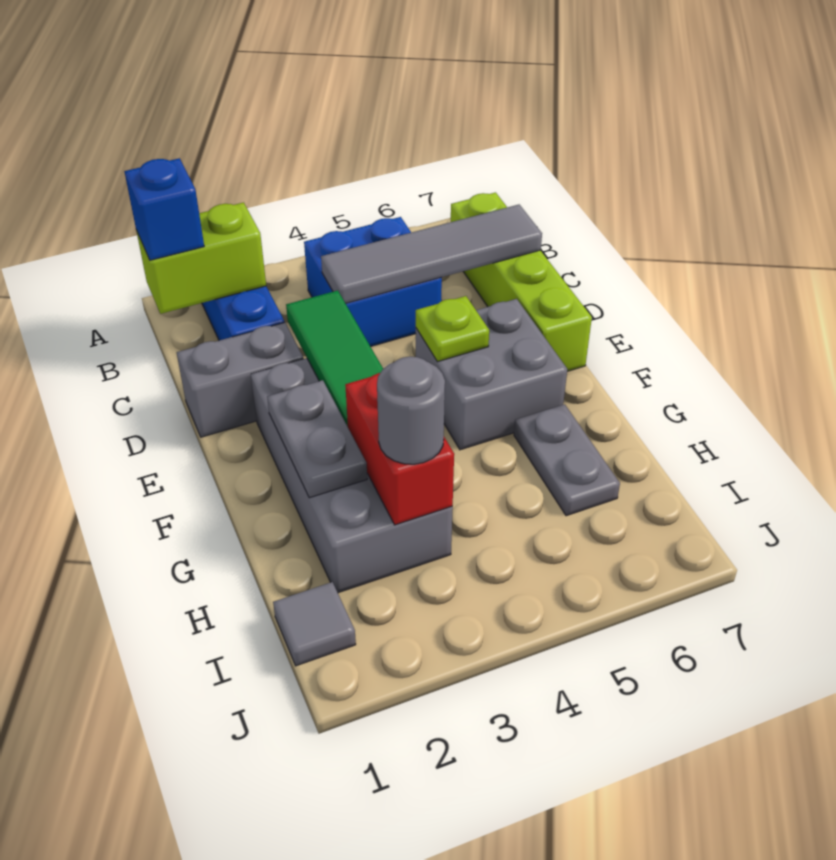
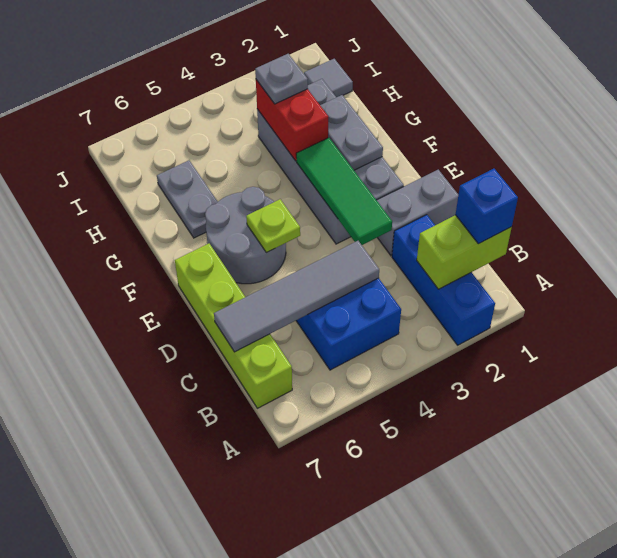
grey 2x2 brick [416,299,567,450] -> grey 2x2 round brick [205,187,286,284]
grey 1x1 round brick [377,357,445,464] -> grey 1x1 plate [255,54,308,104]

